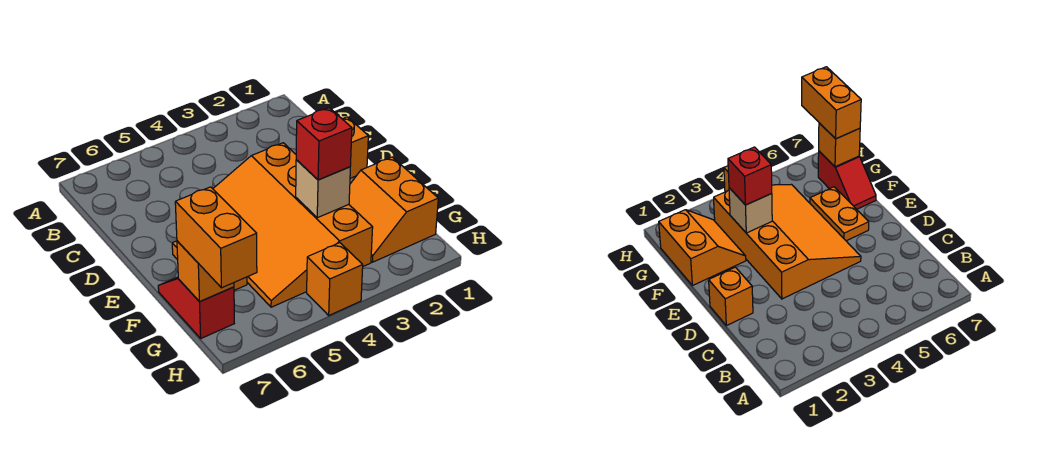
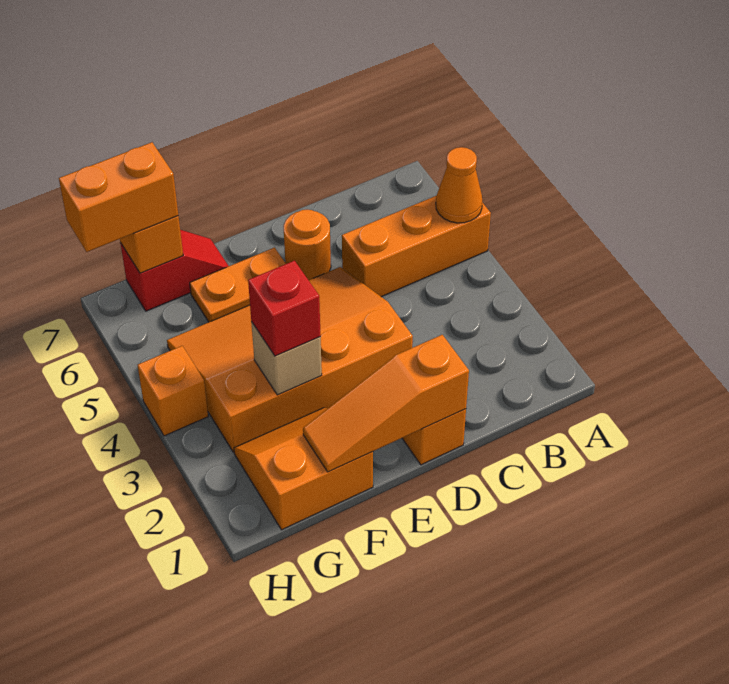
none -> orange 1x3 brick [342,196,491,297]
none -> orange 1x1 cone [436,147,482,223]
none -> orange 1x3 slope [303,335,469,472]
none -> orange 1x1 round brick [284,210,331,280]

